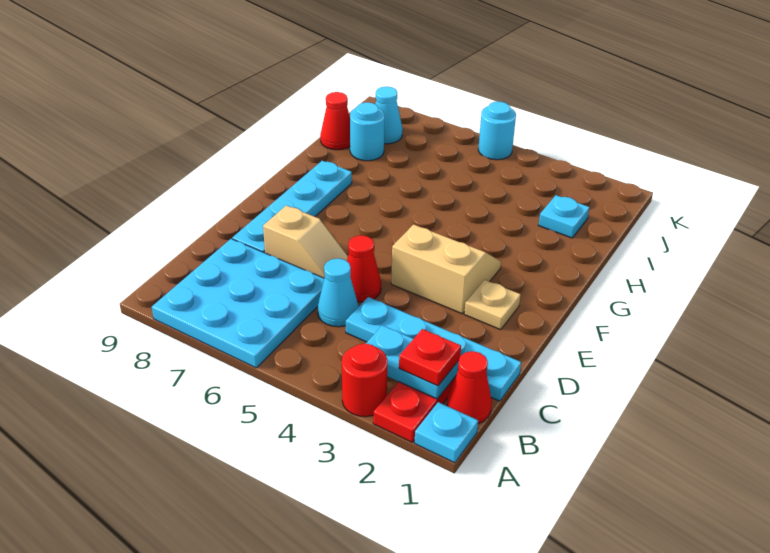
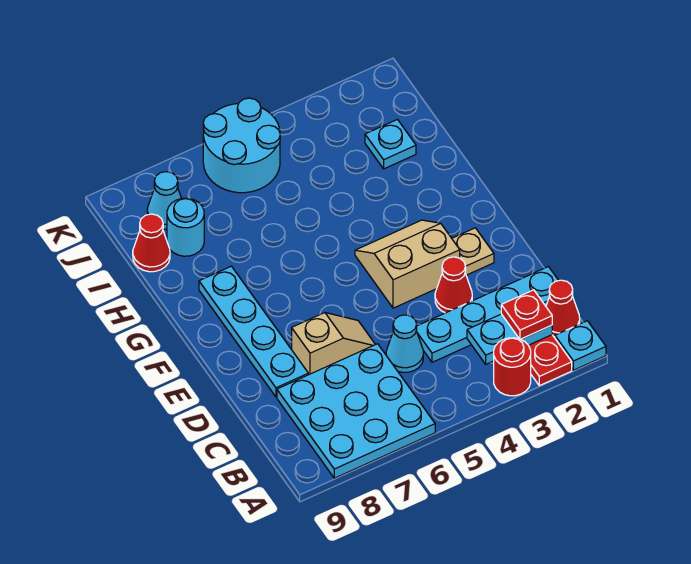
red 1x1 cone [347,235,381,302] -> red 1x1 cone moved to [435,257,472,313]
cyan 1x1 round brick [478,102,516,160] -> cyan 2x2 round brick [203,98,280,193]

